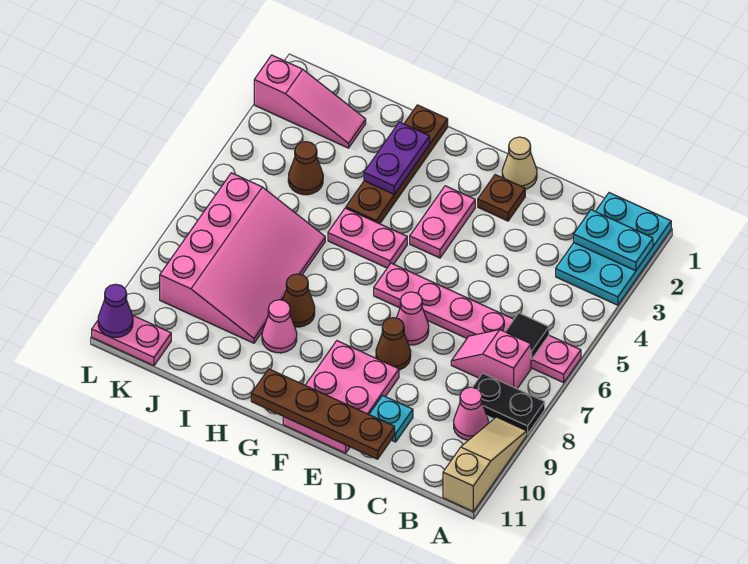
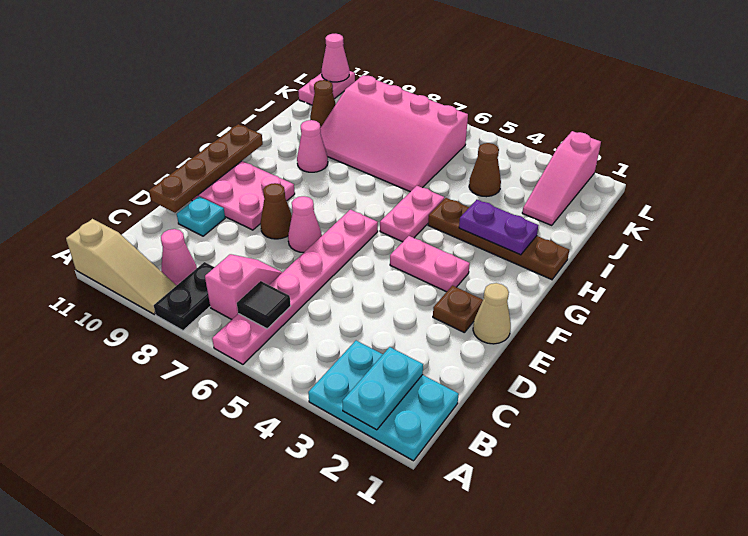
brown 1x1 cone [283,274,315,327] -> brown 1x1 cone moved to [310,80,336,128]
purple 1x1 cone [98,284,133,337] -> pink 1x1 cone [322,34,349,82]

